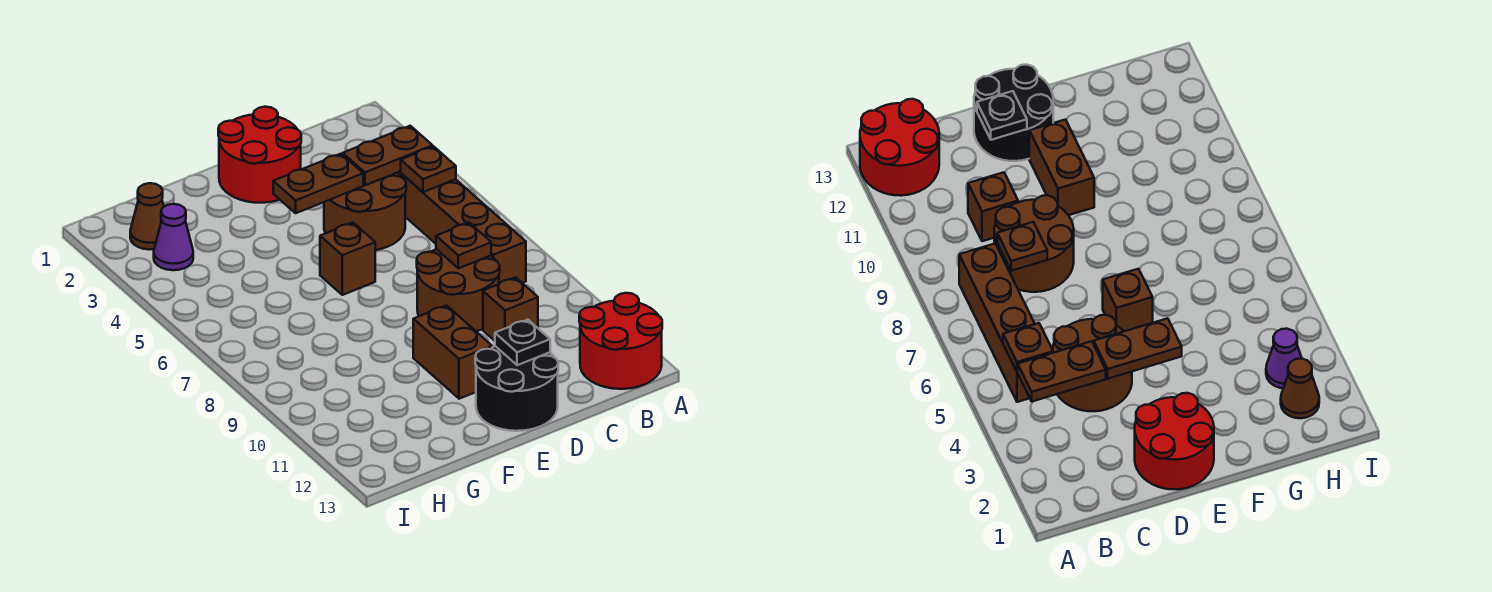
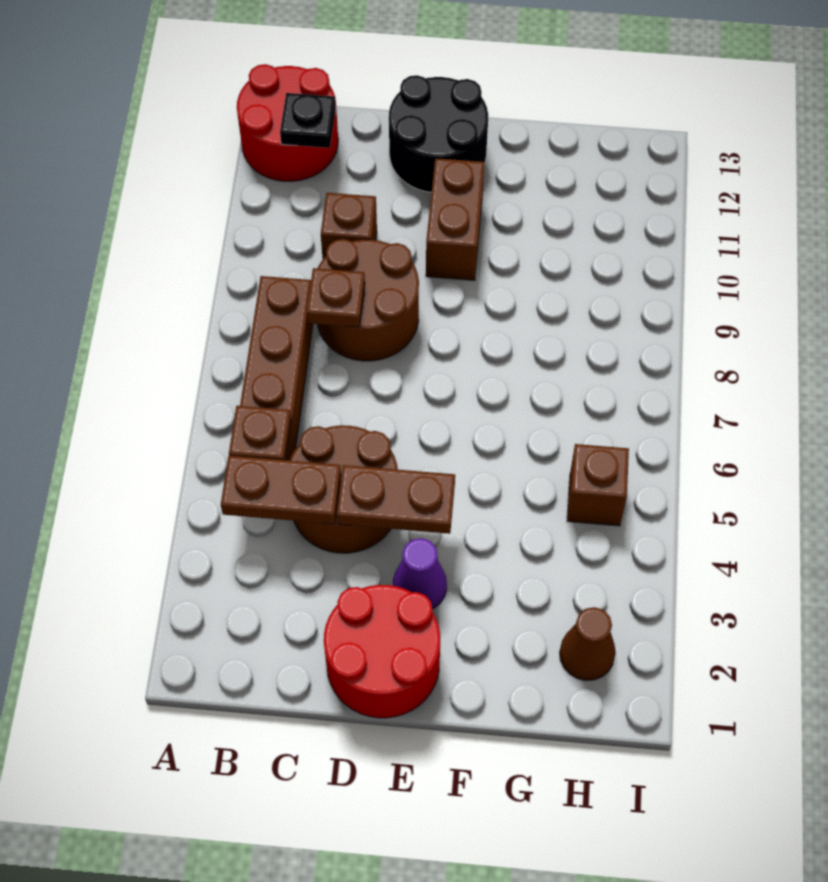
black 1x1 plate [495,320,550,365] -> black 1x1 plate moved to [280,93,336,148]
brown 1x1 brick [320,223,375,295] -> brown 1x1 brick moved to [567,444,629,526]
purple 1x1 cone [154,204,193,270] -> purple 1x1 cone moved to [393,538,447,609]

